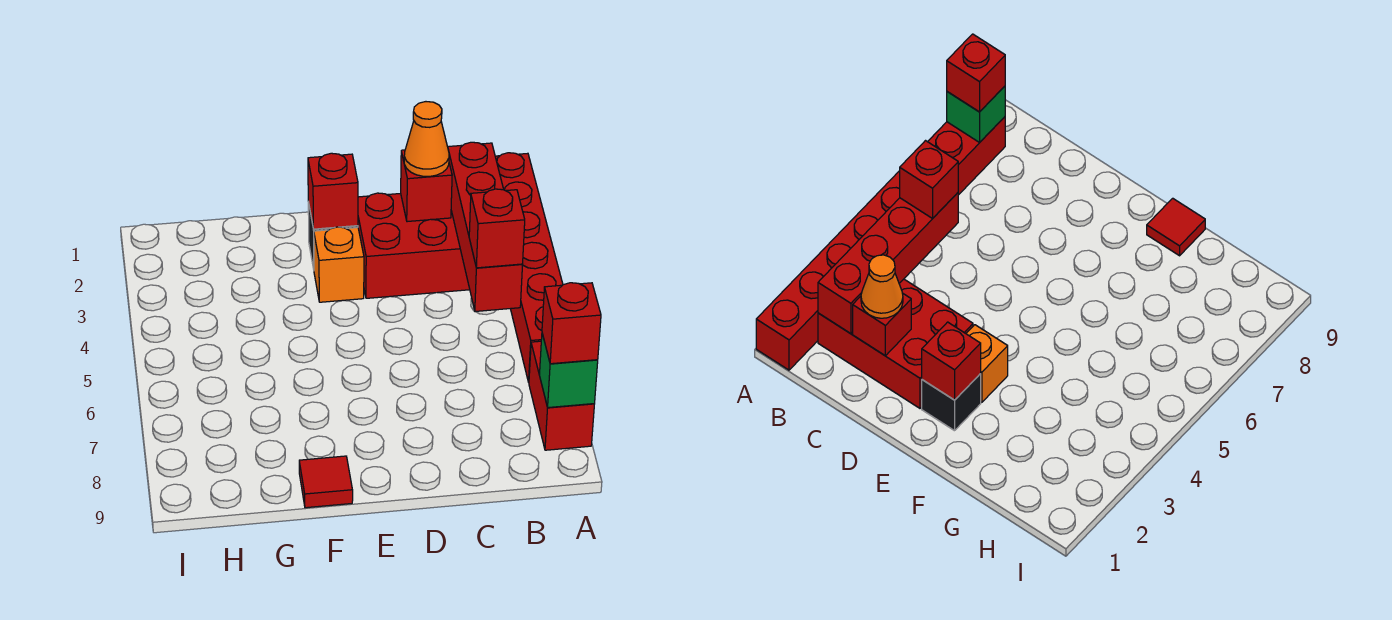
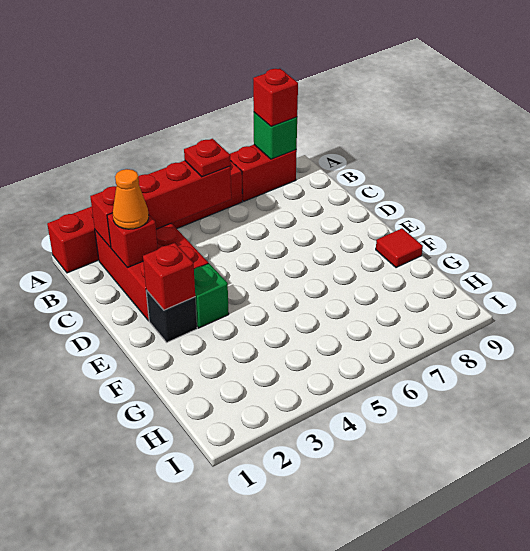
red 1x1 brick [469,189,525,268] -> red 1x1 plate [184,139,230,177]
orange 1x1 brick [314,227,364,302] -> green 1x1 brick [194,263,229,328]

